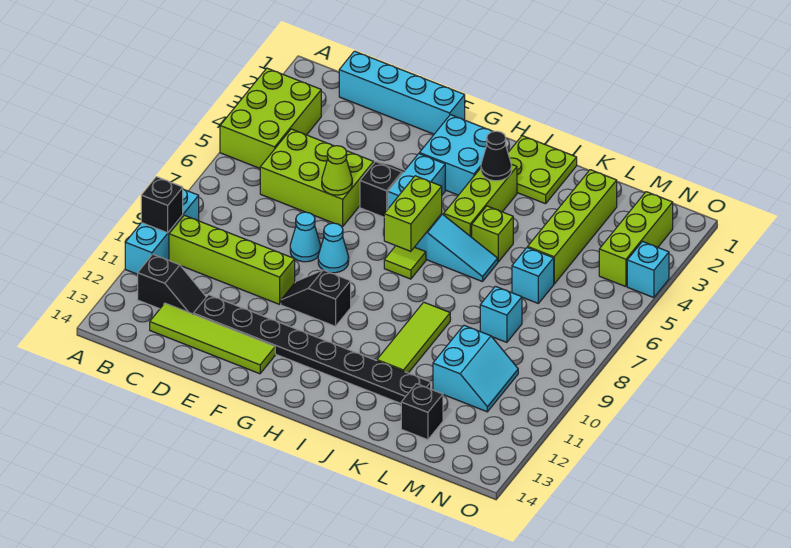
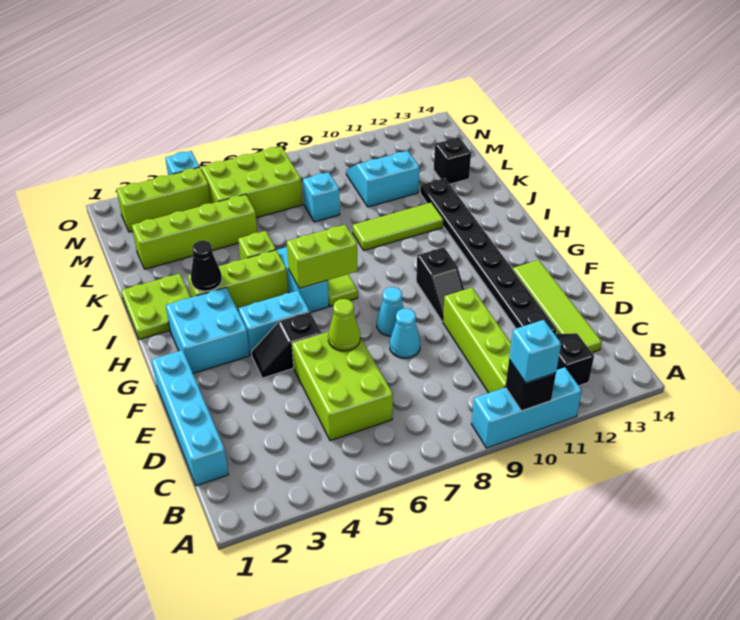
lime 2x3 brick [220,68,321,168] -> lime 2x3 brick moved to [201,146,302,218]
cyan 1x1 brick [512,247,554,303] -> cyan 1x1 brick moved to [509,320,561,383]

